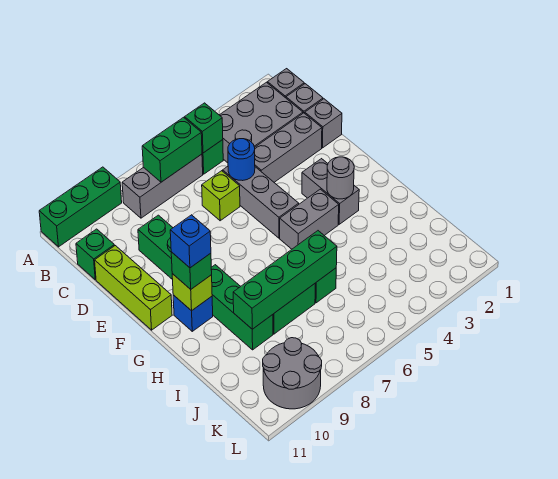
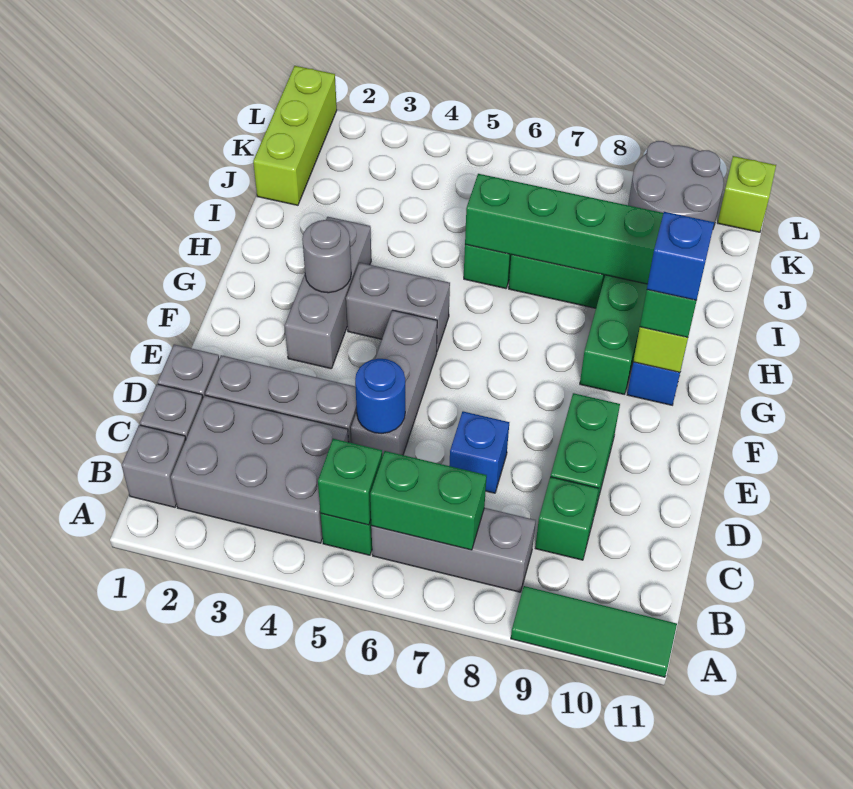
green 1x3 brick [39,167,122,247] -> green 1x3 tile [511,586,677,677]
green 1x1 brick [76,229,114,280] -> green 1x1 brick moved to [535,477,599,560]
lime 1x1 brick [202,171,240,221] -> lime 1x1 brick moved to [717,156,776,232]
none -> blue 1x1 brick [449,411,509,493]
lime 1x3 brick [95,246,172,330] -> lime 1x3 brick moved to [253,66,337,205]
grey 1x2 brick [302,159,359,224] -> grey 1x3 brick [285,217,371,369]

